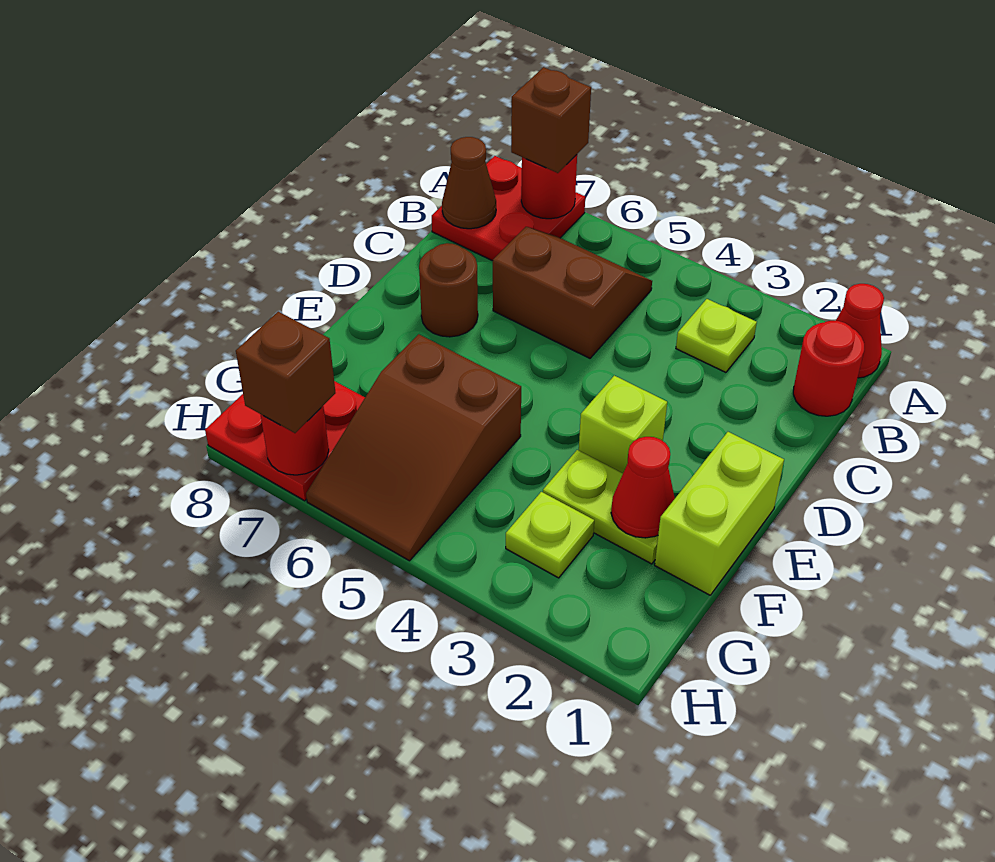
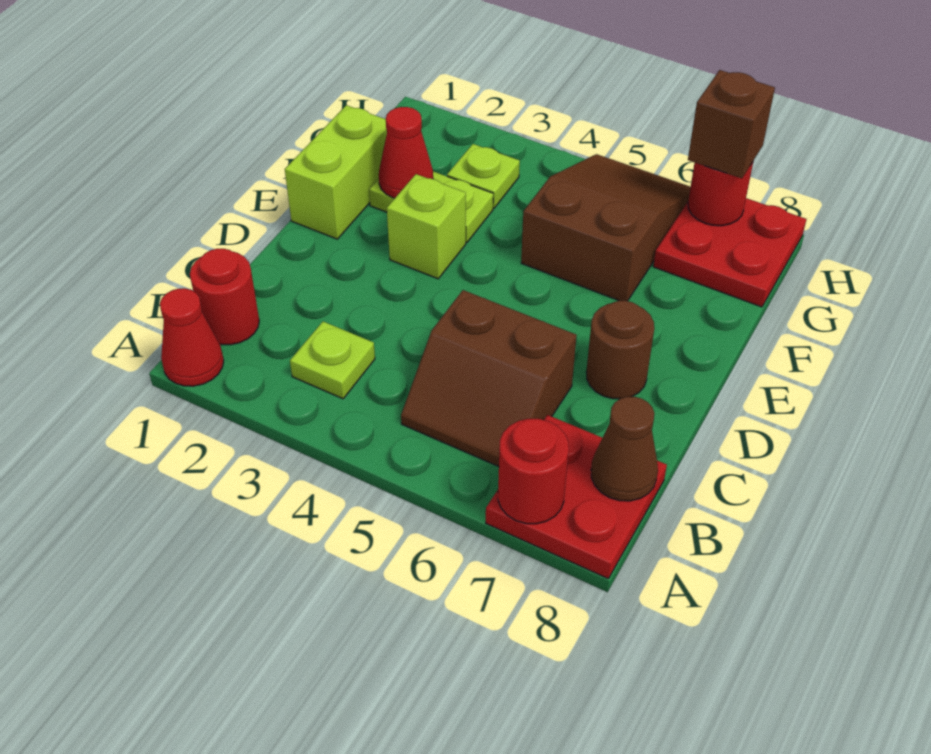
brown 1x1 brick [511,67,591,173] -> none

